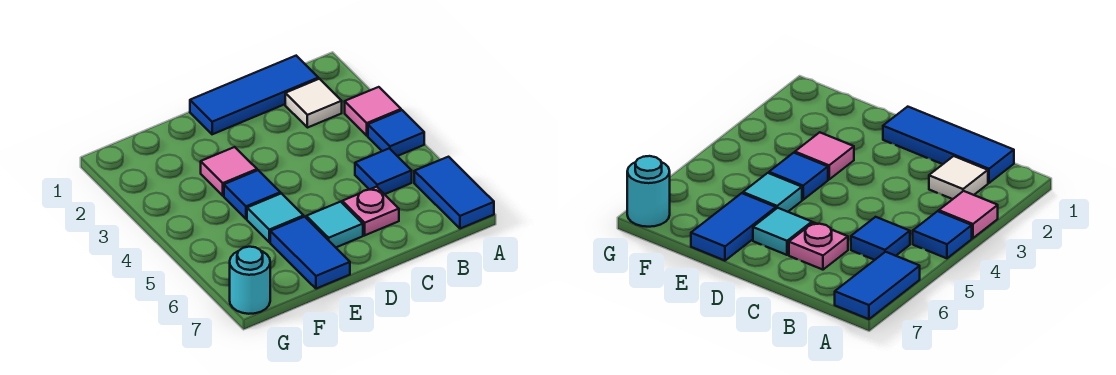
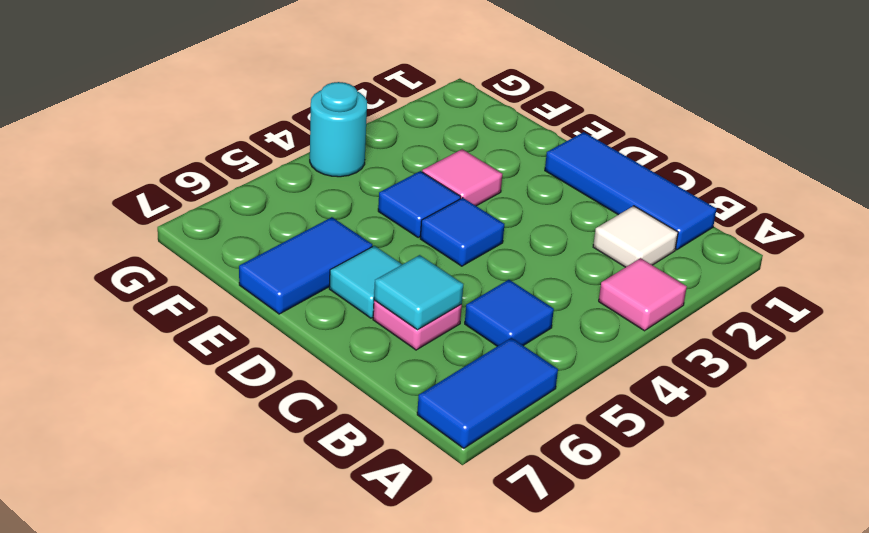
blue 1x1 tile [368,110,424,156] -> blue 1x1 tile moved to [420,198,504,266]
cyan 1x1 tile [247,193,304,242] -> cyan 1x1 tile moved to [374,255,463,330]
cyan 1x1 round brick [230,247,270,314] -> cyan 1x1 round brick moved to [310,82,367,177]

